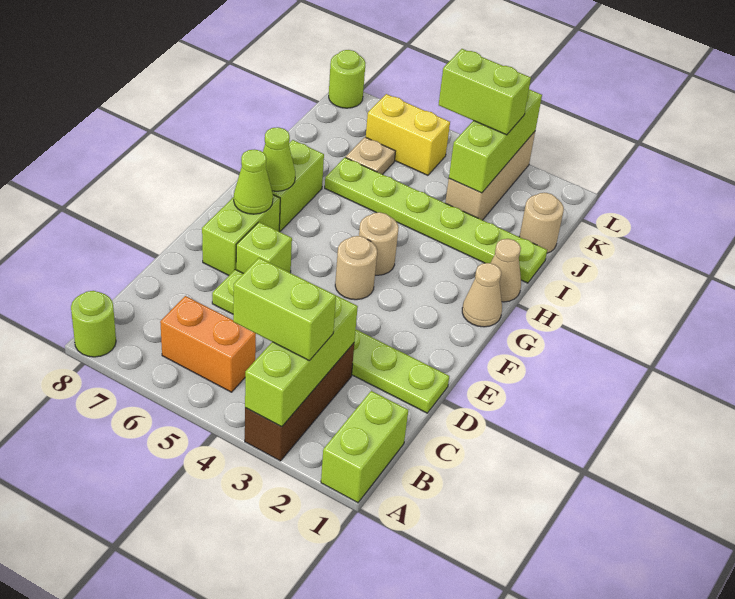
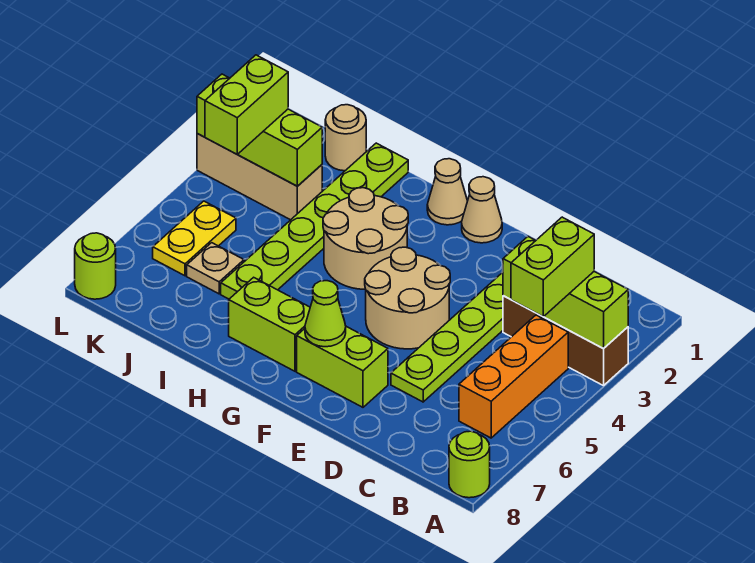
lime 1x2 brick [321,391,408,503] -> none
orange 1x2 brick [160,296,256,392] -> orange 1x3 brick [459,315,568,438]
lime 1x1 brick [236,222,292,273] -> none
tan 1x1 round brick [335,236,377,300] -> tan 2x2 round brick [365,247,450,349]
tan 1x1 round brick [359,212,399,275] -> tan 2x2 round brick [323,188,408,289]
lime 1x1 cone [263,127,295,191] -> none
tan 1x1 cone [491,239,521,302] -> tan 1x1 cone moved to [462,177,502,243]
yellow 1x2 brick [366,94,450,175] -> yellow 1x2 plate [153,201,236,276]

